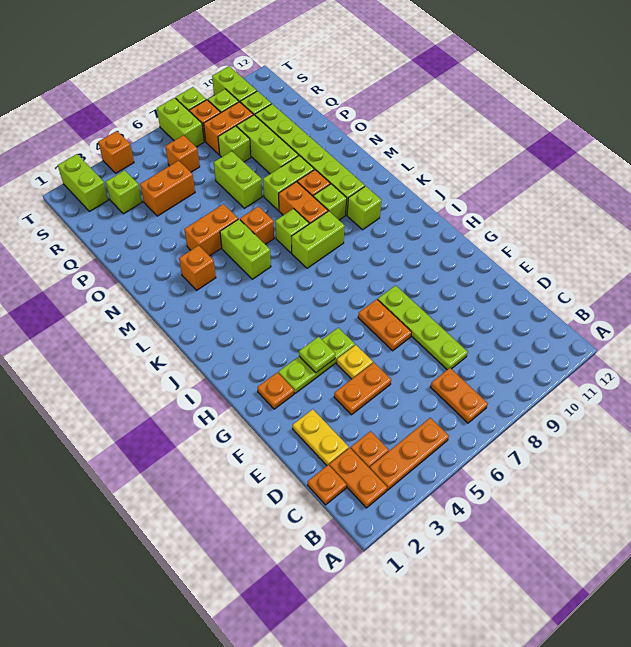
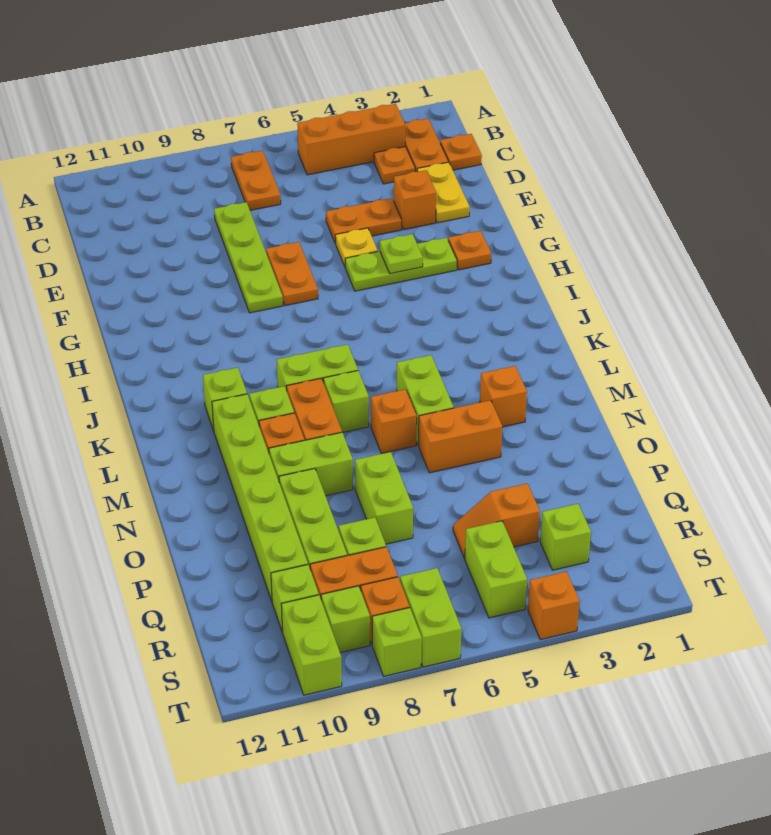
orange 1x3 plate [370,418,449,490] -> orange 1x3 brick [297,104,405,175]
orange 1x2 brick [140,161,195,216] -> orange 1x2 slope [453,483,540,558]
orange 1x1 brick [165,135,200,172] -> orange 1x1 brick moved to [394,170,436,230]
lime 1x2 brick [58,154,108,212] -> lime 1x2 brick moved to [465,521,527,618]

